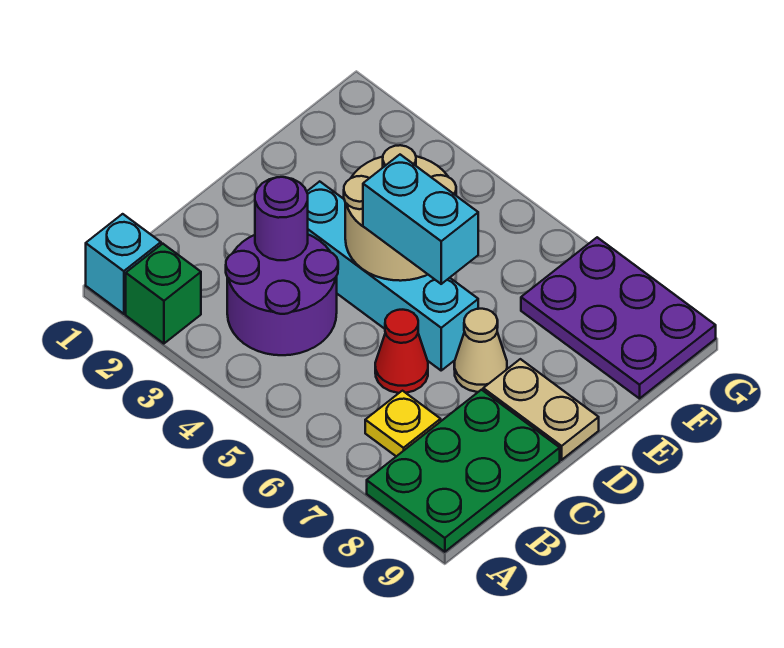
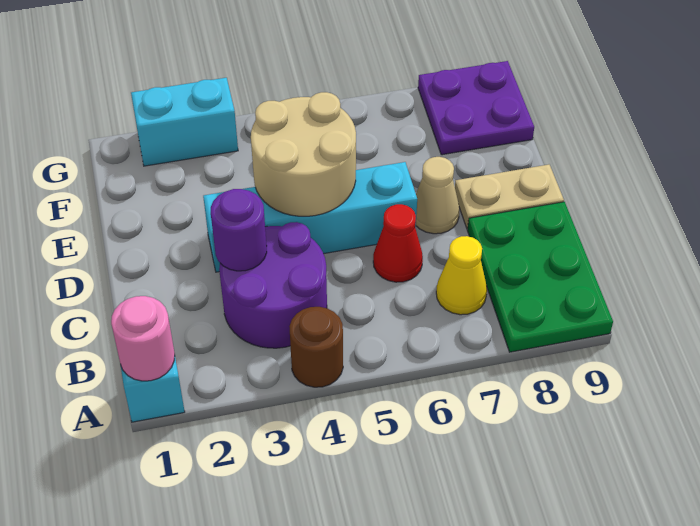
none -> pink 1x1 round brick [111,296,175,381]
green 1x1 brick [126,244,201,344] -> none
none -> brown 1x1 round brick [289,307,343,387]
yellow 1x1 plate [365,391,441,456] -> yellow 1x1 cone [436,236,487,315]
cyan 1x2 brick [363,155,478,284] -> cyan 1x2 brick moved to [131,78,238,166]
purple 2x3 plate [521,237,716,399] -> purple 2x2 plate [418,61,534,155]

